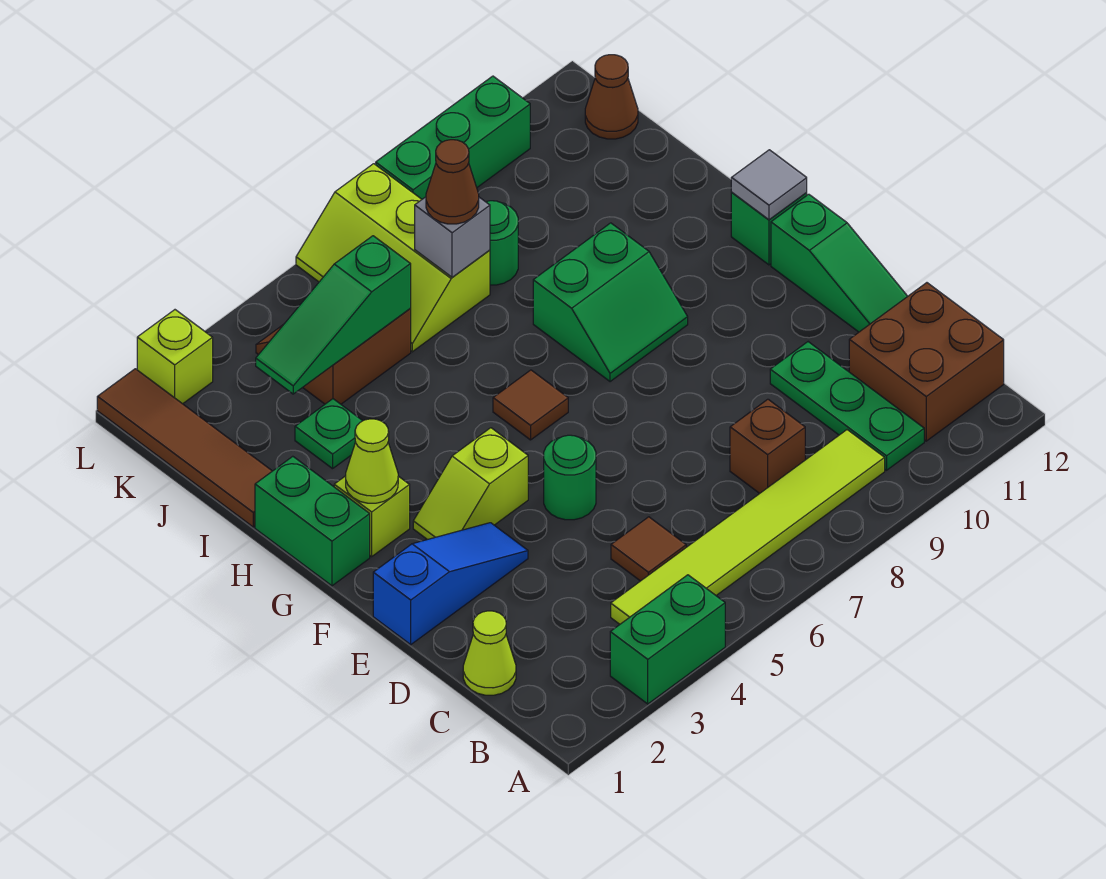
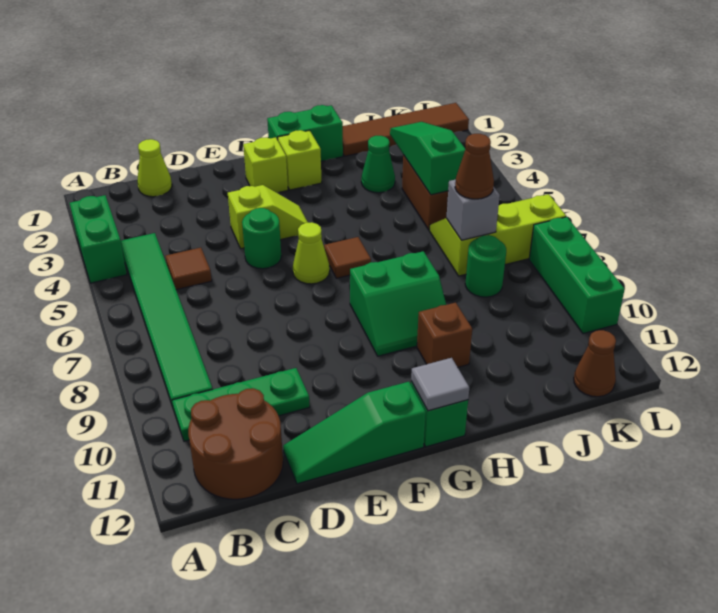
lime 1x6 tile [611,430,885,624] -> green 1x6 tile [121,233,213,410]
brown 2x2 brick [849,283,1004,441] -> brown 2x2 round brick [188,388,283,499]
brown 1x1 brick [730,399,805,493] -> brown 1x1 brick moved to [417,303,472,367]
blue 1x3 slope [373,523,528,645] -> none
lime 1x2 slope [413,428,528,540] -> lime 1x2 slope turned to [228,185,308,249]
lime 1x1 cone [346,419,398,503] -> lime 1x1 cone moved to [293,222,330,284]
green 2x2 slope [533,223,688,382] -> green 2x2 slope turned to [350,251,446,356]
green 1x1 plate [295,399,362,469] -> green 1x1 cone [361,136,395,193]
lime 1x1 brick [137,310,213,404] -> lime 1x1 brick moved to [243,137,288,193]

